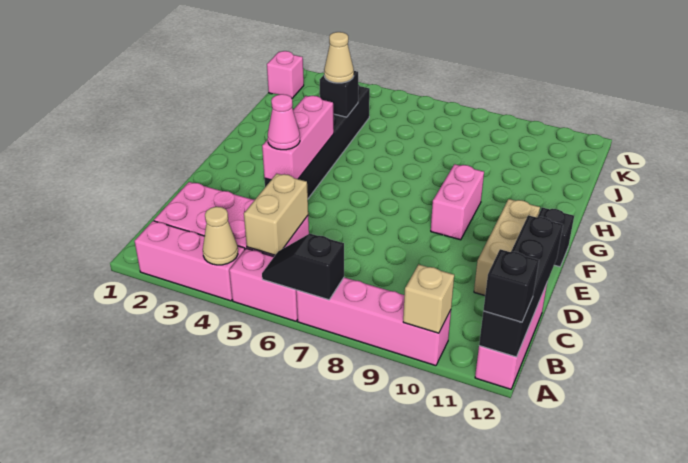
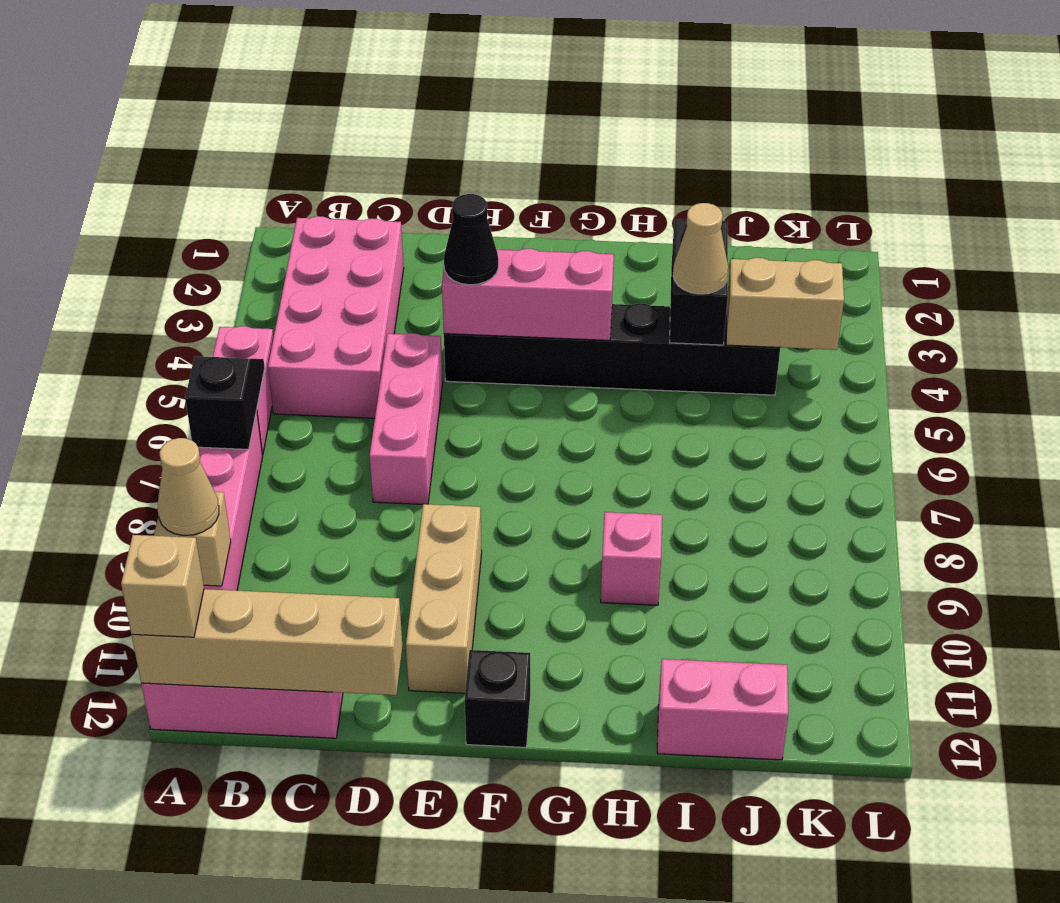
pink 1x3 brick [135,221,245,301] -> pink 1x3 brick moved to [370,333,443,504]
tan 1x1 cone [203,207,238,265] -> tan 1x1 cone moved to [158,438,219,536]
black 1x4 brick [479,215,563,357] -> tan 1x4 brick [132,589,402,695]
black 1x1 brick [483,249,539,322] -> tan 1x1 brick [121,535,204,637]
tan 1x2 brick [244,174,308,255] -> tan 1x2 brick moved to [726,258,844,350]
tan 1x3 brick [474,199,540,295] -> tan 1x3 brick turned to [406,504,482,693]
pink 1x1 cone [268,94,300,150] -> black 1x1 cone [444,194,498,285]
pink 1x2 brick [431,164,484,240] -> pink 1x2 brick moved to [657,659,788,760]
black 1x1 brick [320,71,358,117] -> black 1x2 brick [670,219,728,345]
pink 1x1 brick [267,51,304,98] -> pink 1x1 brick moved to [601,512,662,605]

